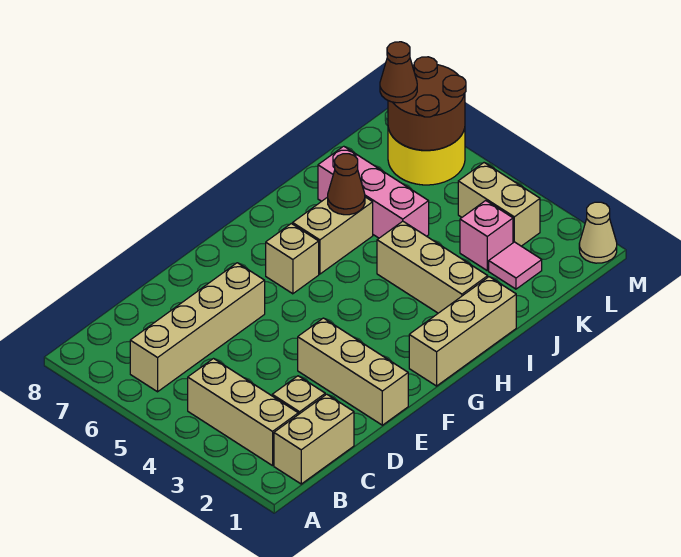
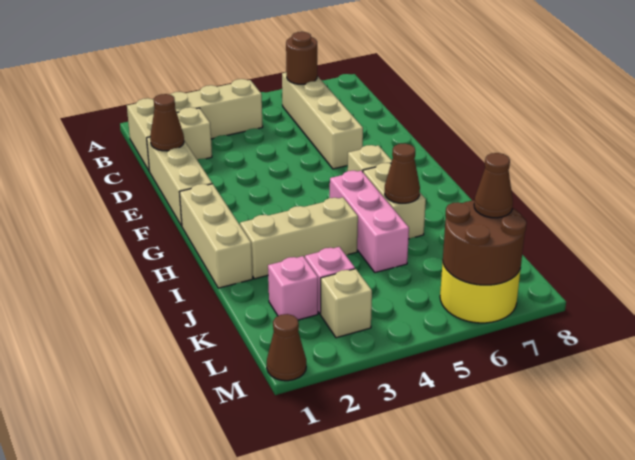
none -> brown 1x1 round brick [286,32,317,84]
none -> brown 1x1 cone [150,94,184,151]
tan 1x3 brick [298,318,408,425] -> tan 1x3 brick turned to [147,137,212,226]
pink 1x3 brick [318,146,429,238] -> pink 1x3 brick turned to [330,171,409,273]
pink 1x1 tile [489,242,542,289] -> pink 1x1 brick [268,256,318,320]
tan 1x2 brick [458,163,540,246] -> tan 1x1 brick [321,269,372,338]
tan 1x1 cone [579,202,617,263] -> brown 1x1 cone [267,314,306,381]

